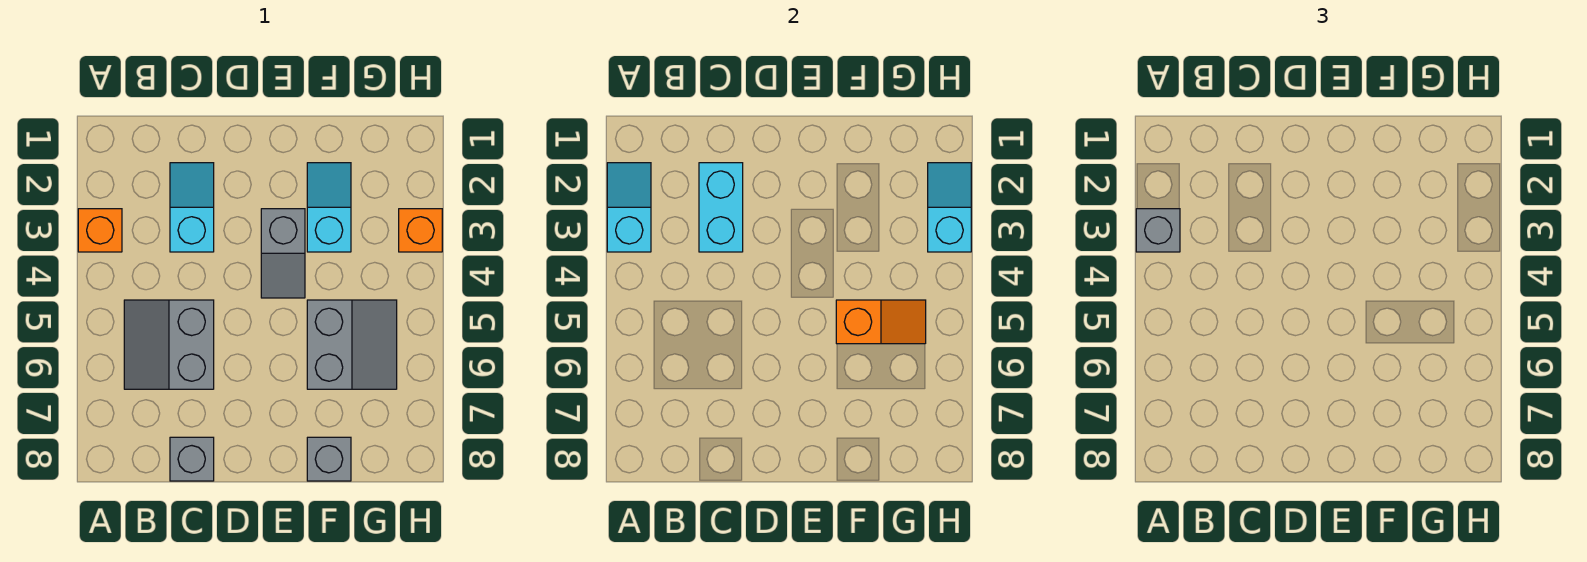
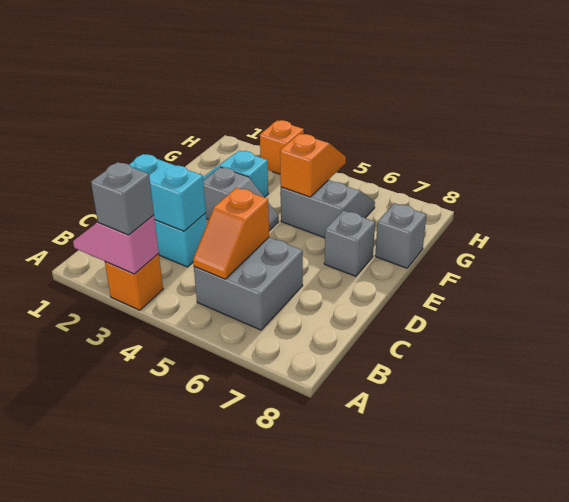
cyan 1x2 slope [607,163,651,252] -> pink 1x2 slope [73,215,159,274]
grey 2x2 slope [124,300,214,389] -> grey 2x2 brick [194,237,303,330]
none -> orange 1x2 slope [193,188,269,279]
grey 1x1 brick [170,437,214,481] -> grey 1x1 brick moved to [324,211,375,276]
cyan 1x2 slope [928,163,971,252] -> none

